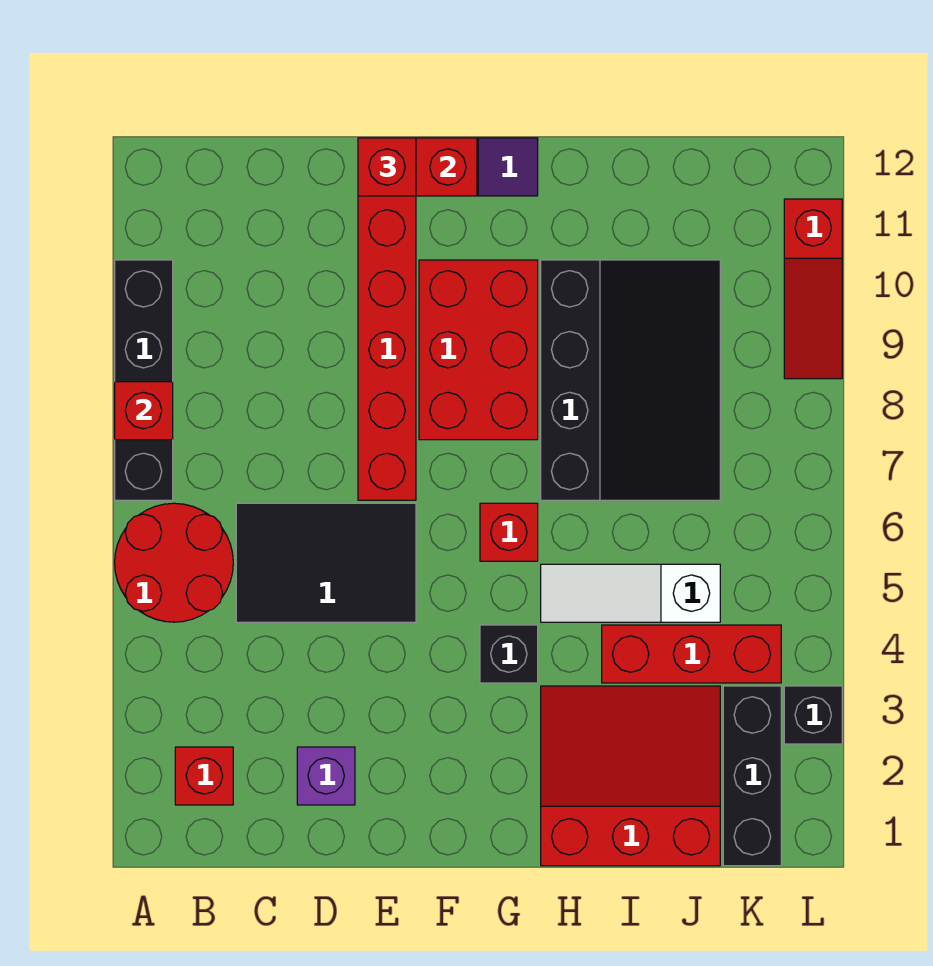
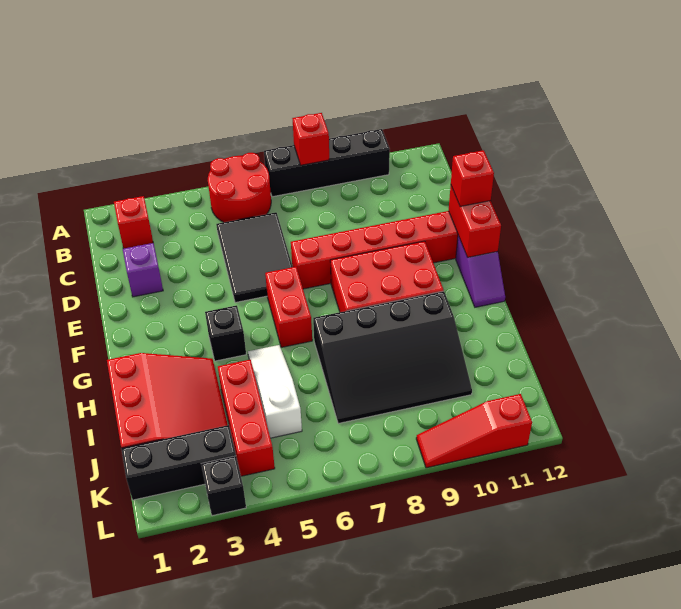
red 1x1 brick [480,503,538,561] -> red 1x2 brick [265,267,312,347]

